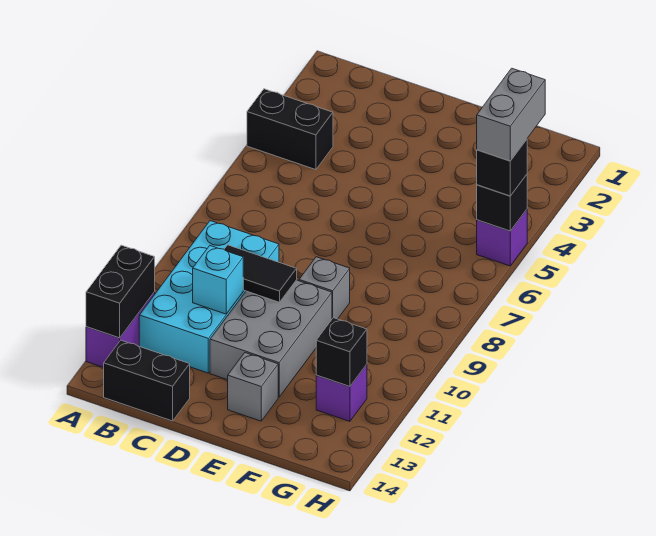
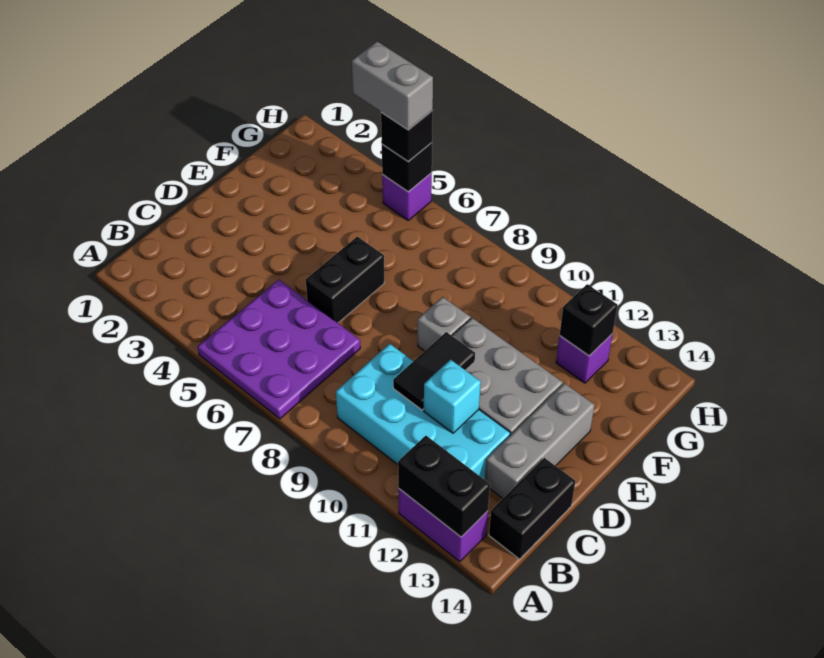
black 1x2 brick [247,89,333,170] -> black 1x2 brick moved to [306,237,384,323]
none -> purple 3x3 plate [198,280,360,419]
grey 1x1 brick [228,353,278,421] -> grey 1x3 brick [485,383,595,498]

